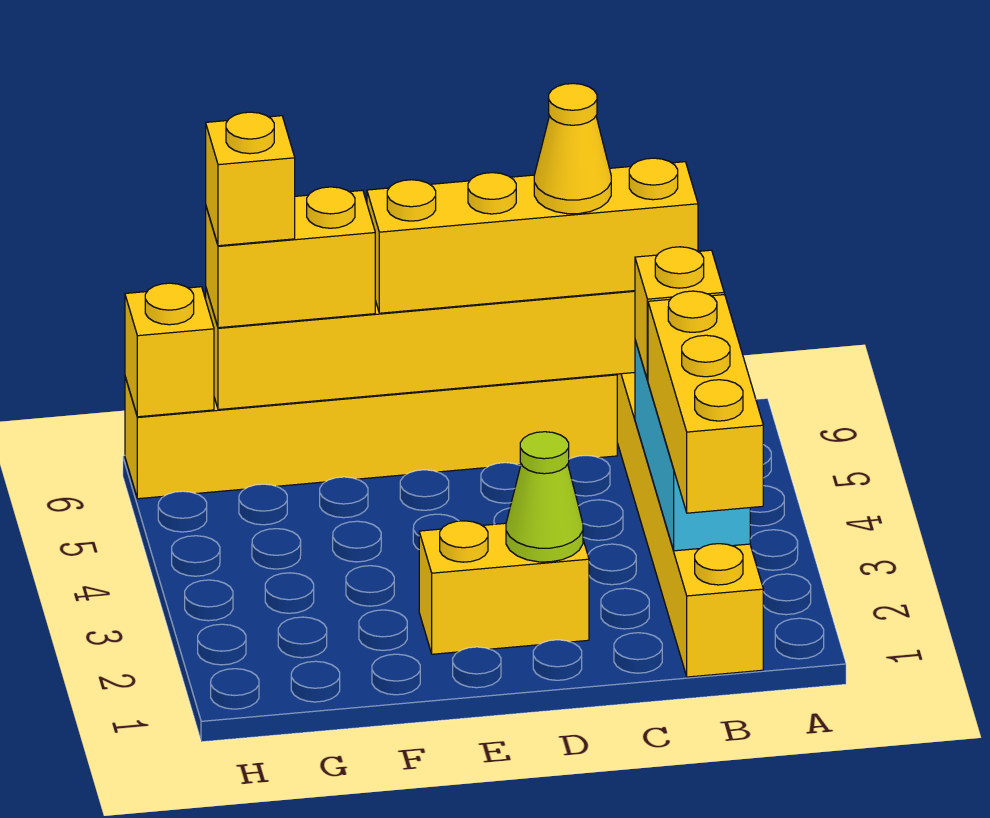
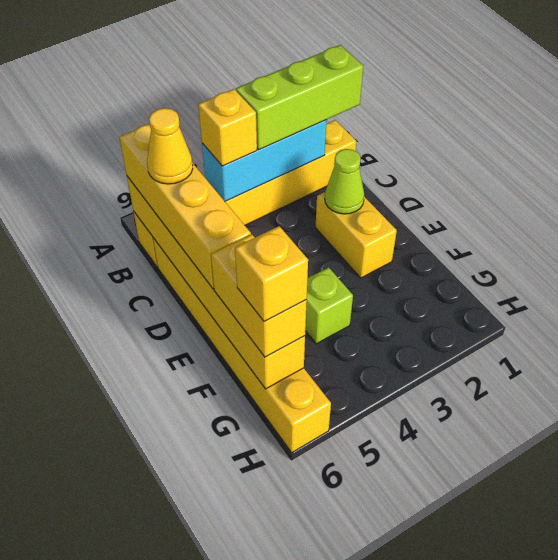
yellow 1x3 brick [648,291,763,513] -> lime 1x3 brick [236,45,363,150]
none -> lime 1x1 brick [305,267,353,344]
yellow 1x1 brick [125,283,214,417] -> none

